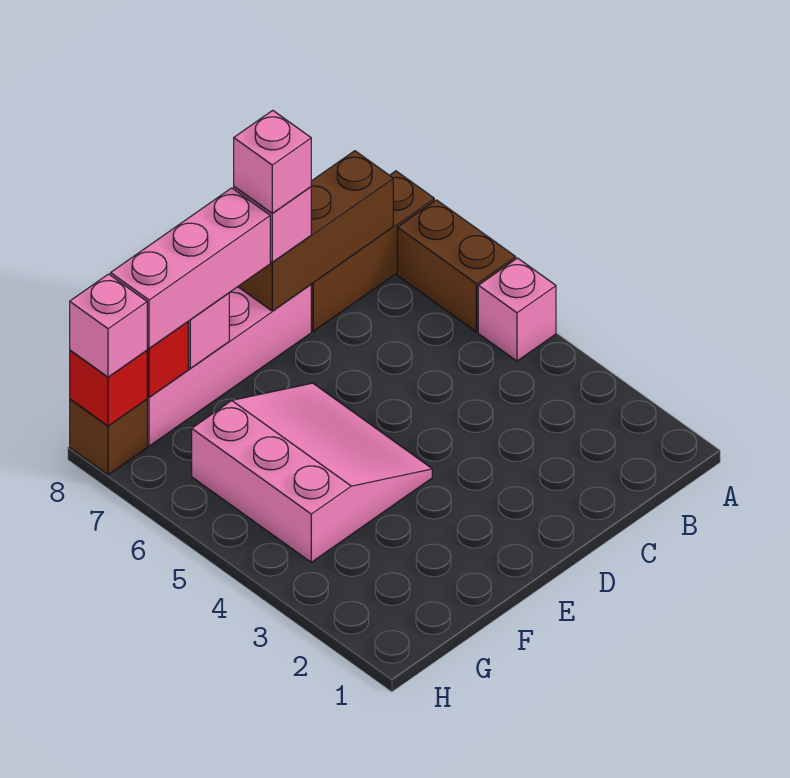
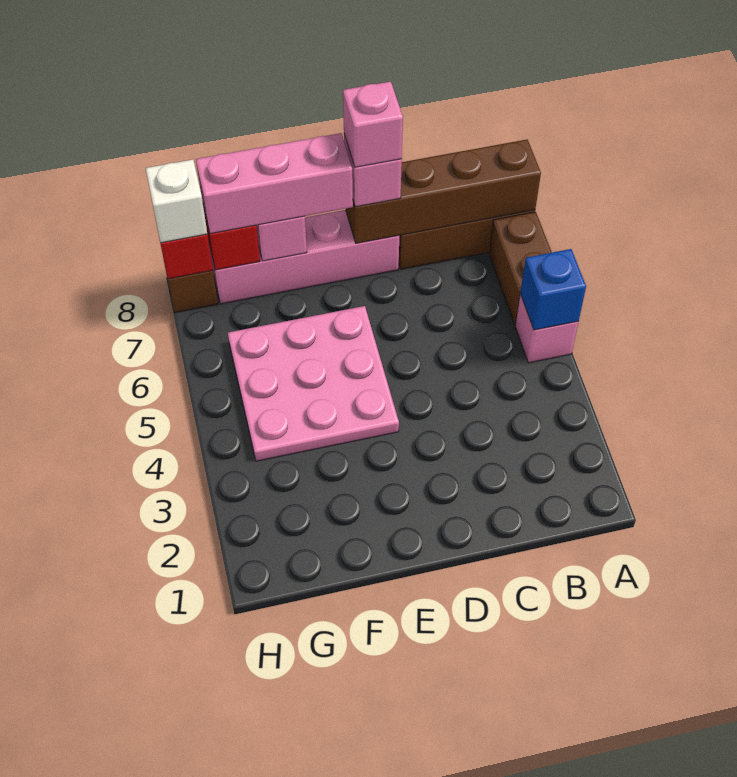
none -> blue 1x1 brick [520,249,586,330]
brown 1x3 brick [238,151,393,311] -> brown 1x4 brick [346,139,541,243]
pink 3x3 slope [192,383,432,562] -> pink 3x3 plate [228,306,399,461]
pink 1x1 brick [70,274,147,377] -> white 1x1 brick [146,160,207,243]

